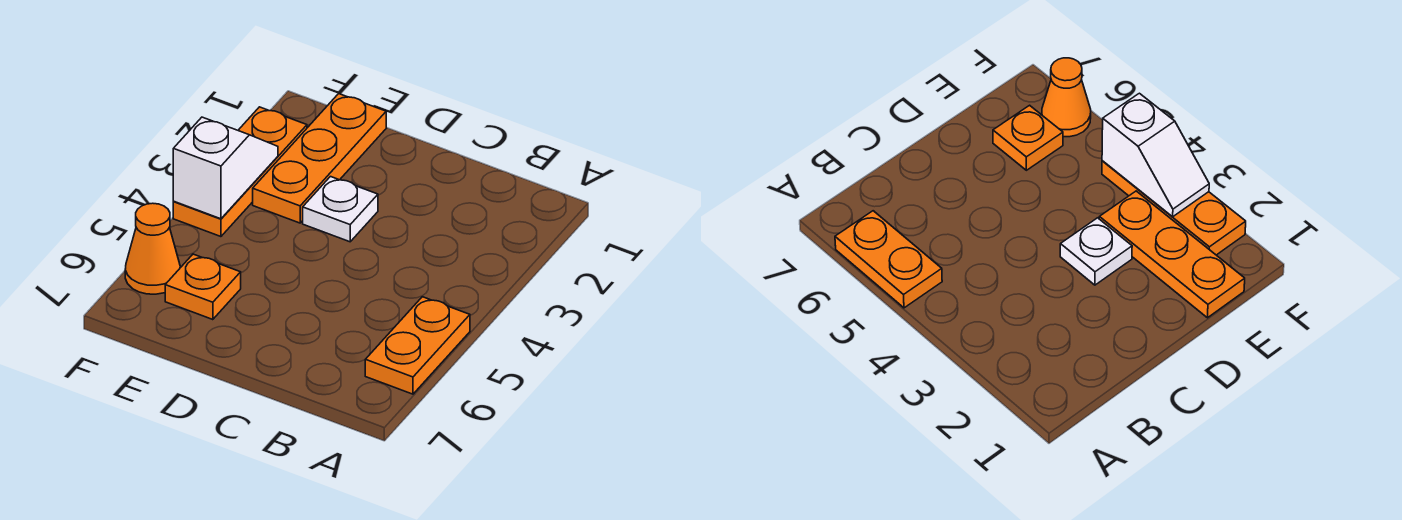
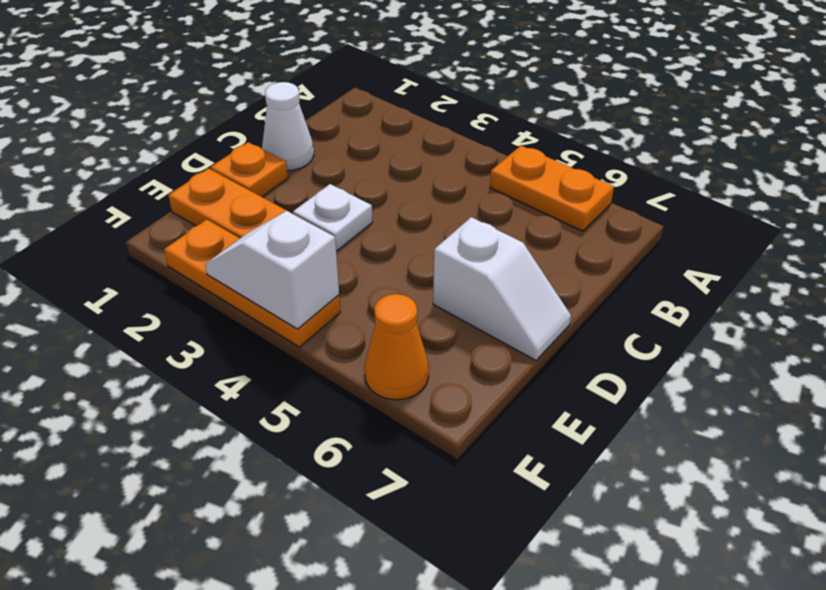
none -> white 1x1 cone [262,82,314,171]
none -> white 1x2 slope [433,217,571,360]
orange 1x1 plate [165,254,241,320] -> orange 1x1 plate moved to [211,142,288,197]

